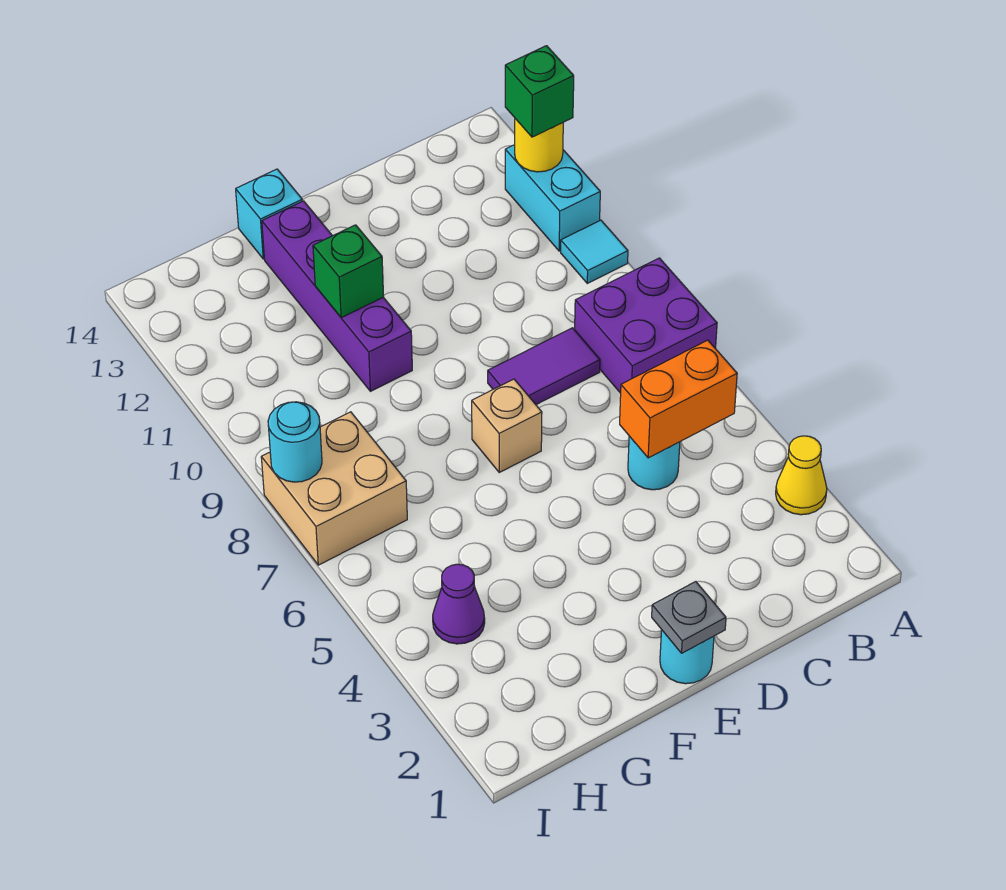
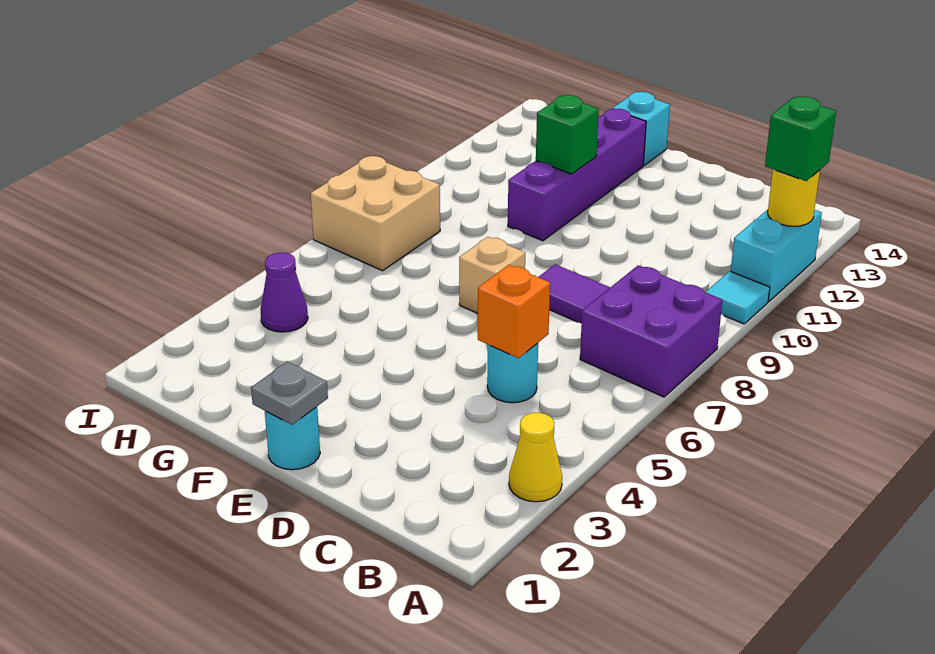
orange 1x2 brick [620,340,737,458] -> orange 1x1 brick [478,265,550,358]
cyan 1x1 round brick [268,402,322,482] -> none

